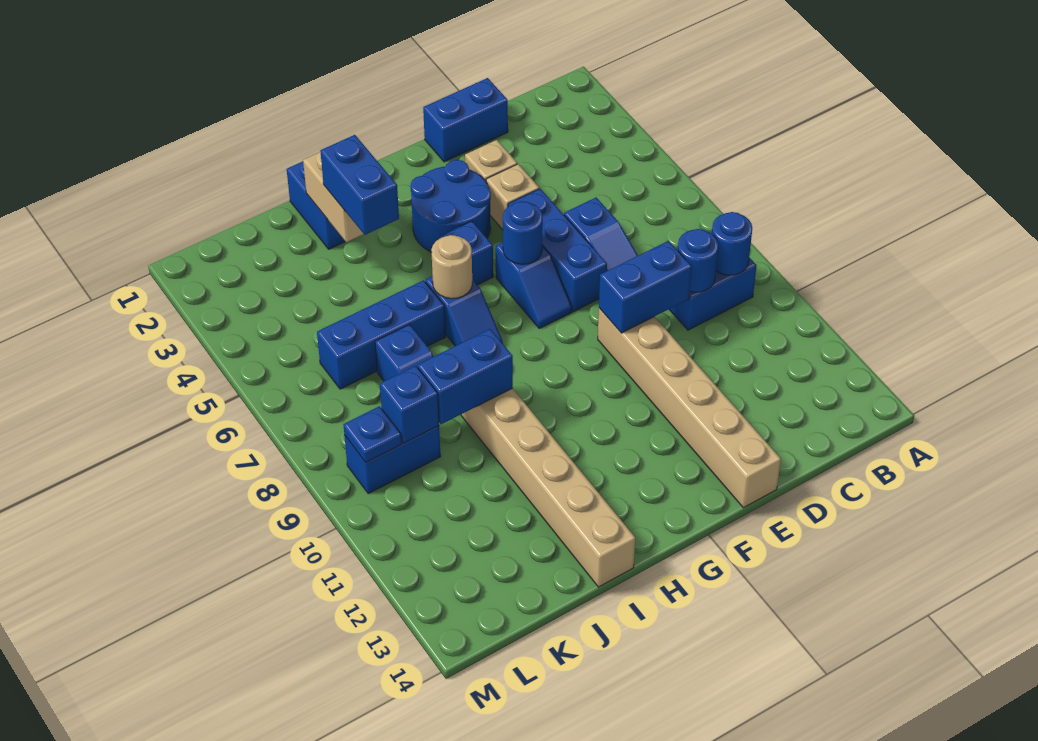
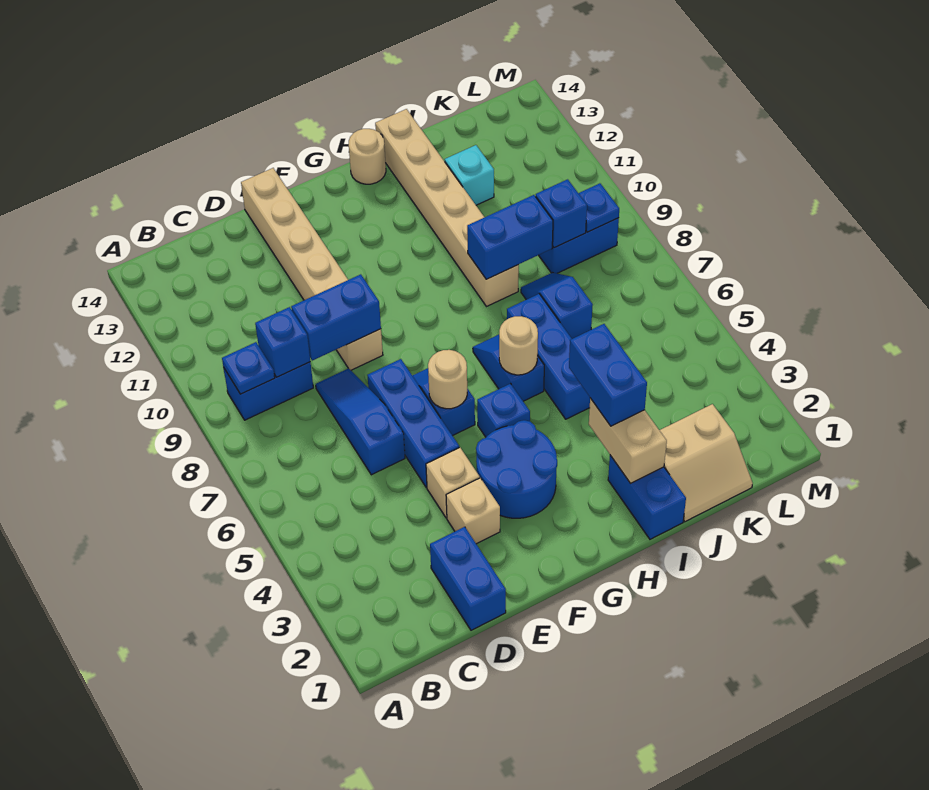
blue 1x1 round brick [712,212,752,275] -> blue 1x1 plate [222,342,275,394]
blue 1x1 round brick [677,229,718,292] -> blue 1x1 brick [255,307,310,377]
blue 1x2 brick [423,78,508,162] -> blue 1x2 brick turned to [430,527,506,630]
blue 1x1 round brick [503,201,543,264] -> tan 1x1 round brick [428,350,467,409]
none -> tan 1x1 round brick [349,129,386,184]
blue 1x3 brick [317,280,446,389] -> blue 1x3 brick turned to [507,294,590,419]
none -> tan 2x2 slope [660,404,753,522]
none -> cyan 1x1 brick [445,145,494,205]

